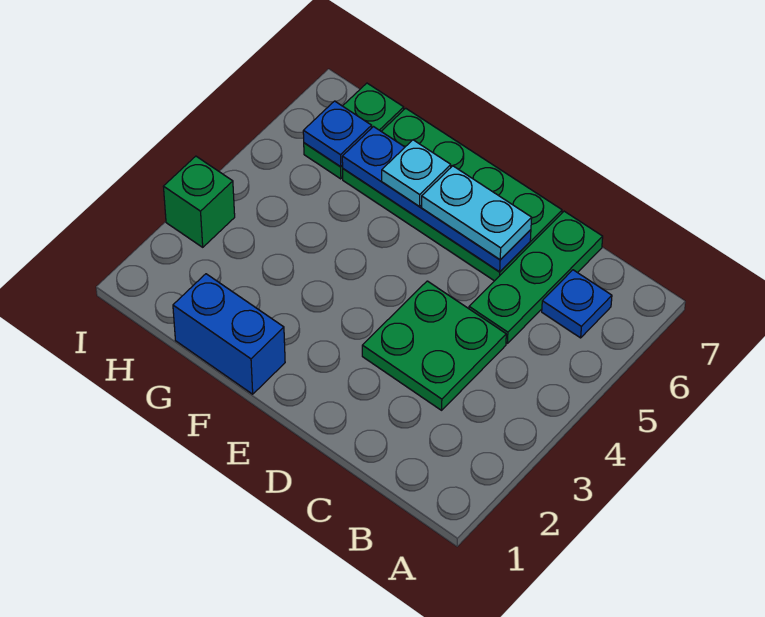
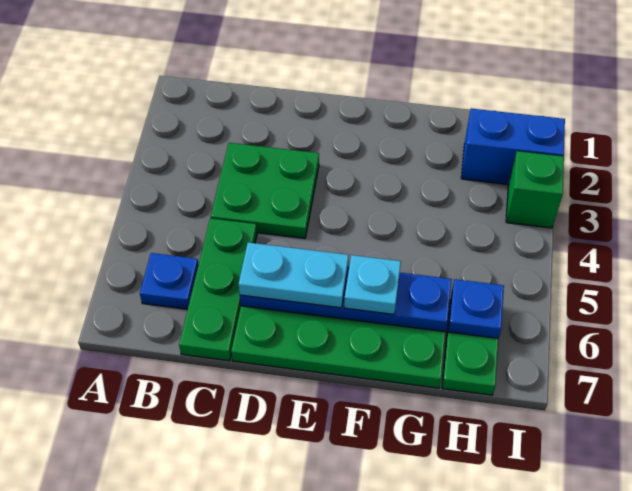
blue 1x2 brick [173,274,285,394] -> blue 1x2 brick moved to [461,109,565,184]

